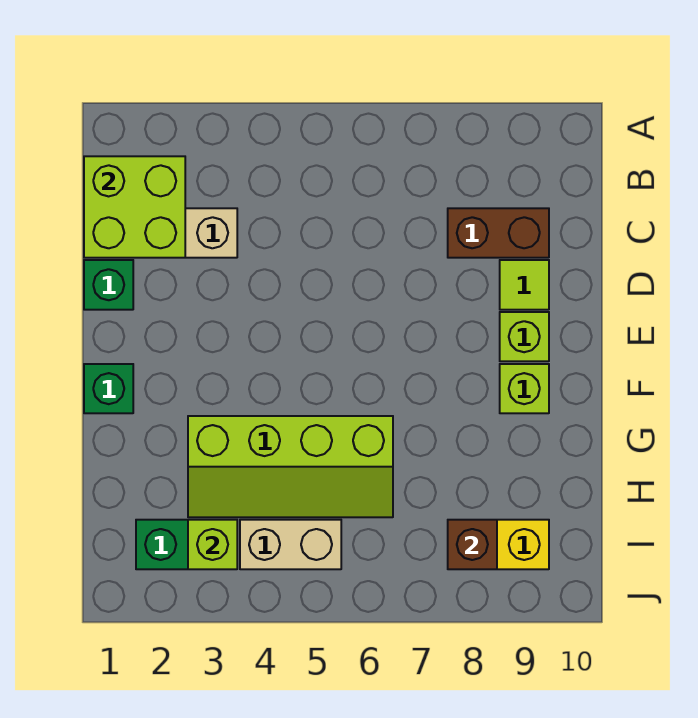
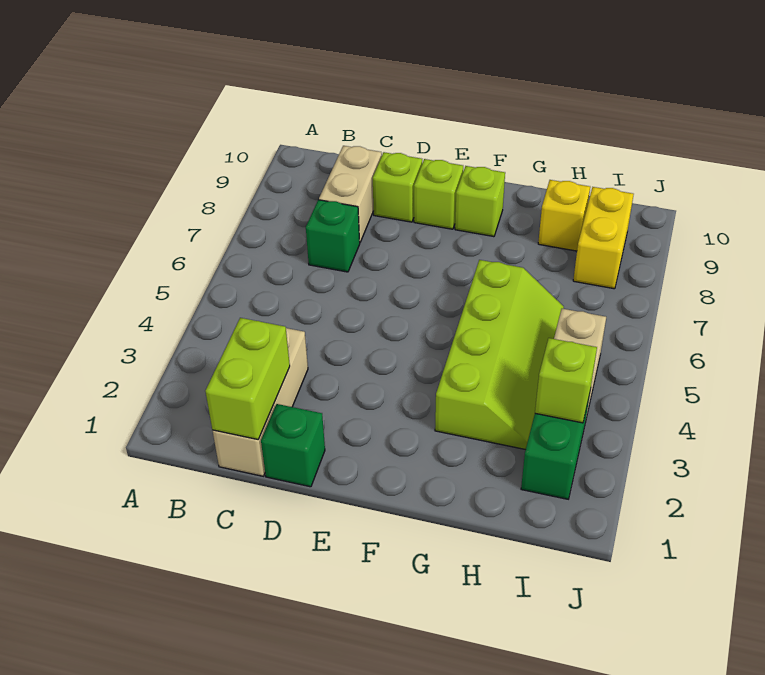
lime 2x2 brick [84,156,185,258] -> lime 1x2 brick [205,318,290,439]
brown 1x2 brick [448,208,549,258] -> tan 1x2 brick [319,146,382,242]
lime 1x1 tile [500,260,549,310] -> lime 1x1 brick [373,152,422,222]
green 1x1 brick [84,364,133,413] -> green 1x1 brick moved to [306,200,360,272]
none -> yellow 1x1 brick [538,180,590,251]
brown 1x1 brick [448,520,497,569] -> none

